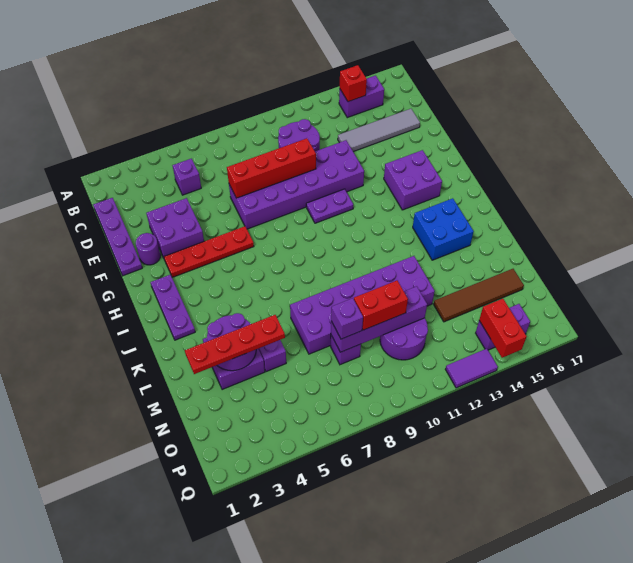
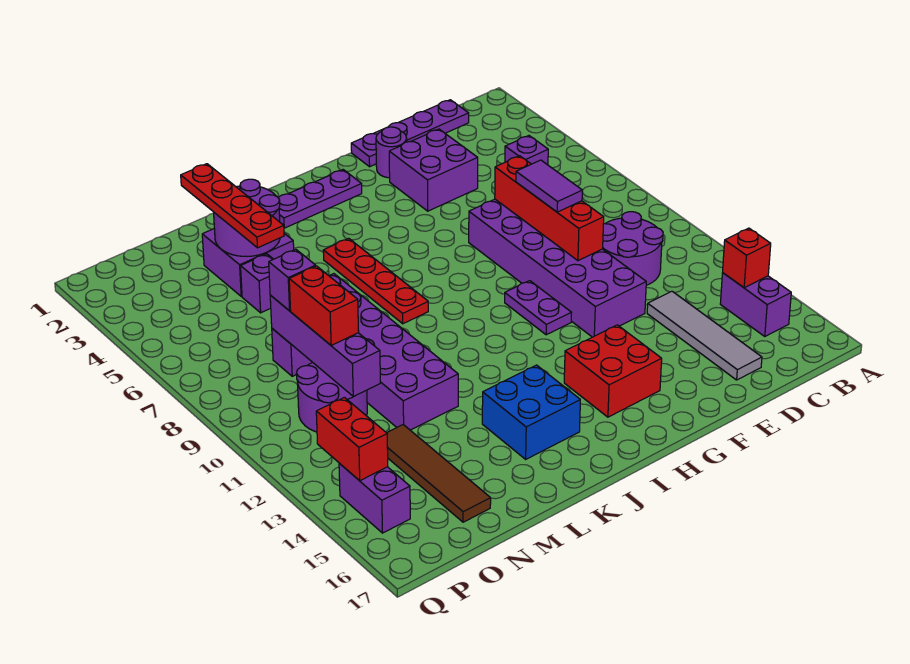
red 1x4 plate [164,226,254,277] -> red 1x4 plate moved to [323,238,428,324]
purple 2x2 brick [384,150,442,210] -> red 2x2 brick [564,325,662,417]
red 1x2 brick [479,299,527,358] -> red 1x2 brick turned to [316,397,388,481]
purple 1x2 tile [445,349,498,388] -> purple 1x2 tile moved to [516,160,582,212]

